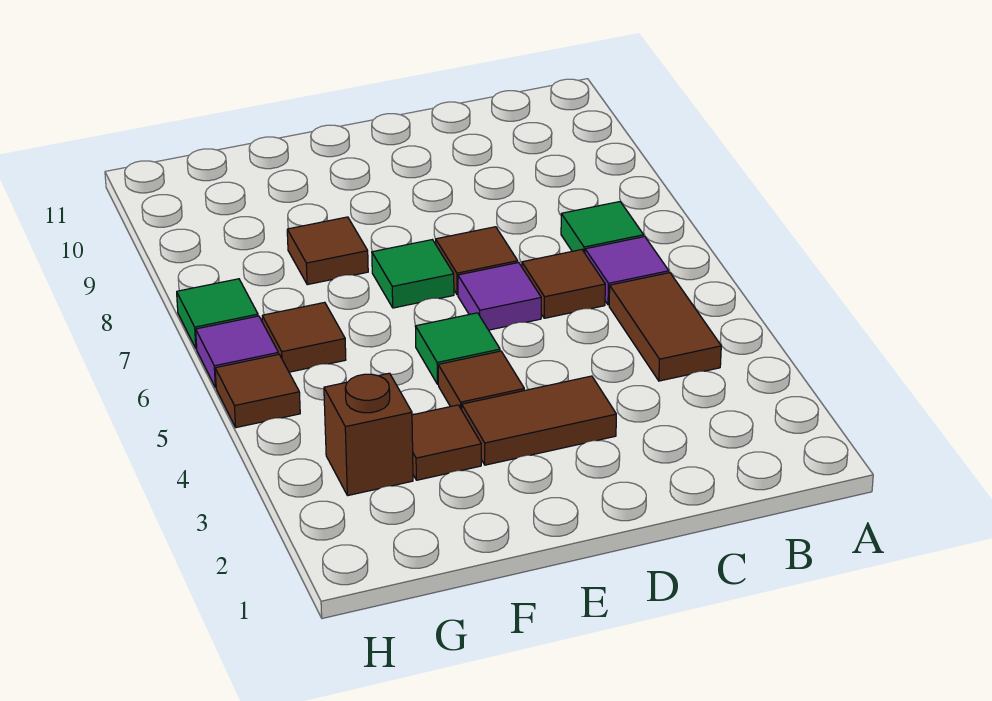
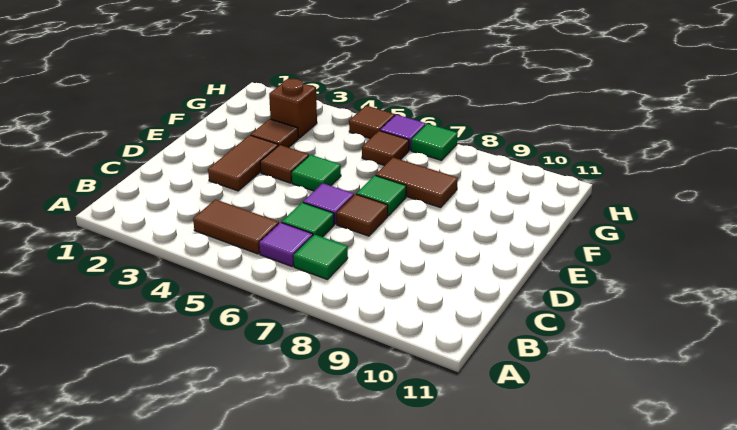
brown 1x1 tile [522,250,605,318] -> green 1x1 tile [282,202,334,237]
brown 1x1 tile [287,217,368,285] -> brown 1x2 tile [376,157,458,208]

